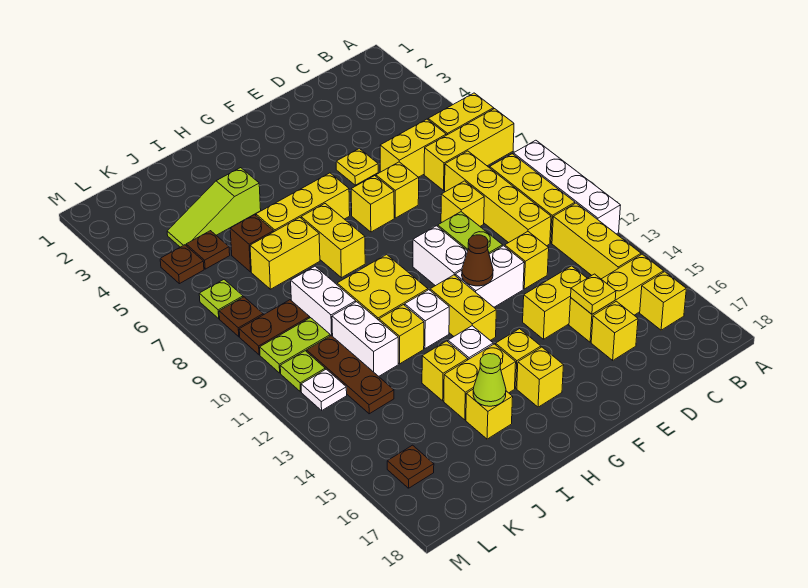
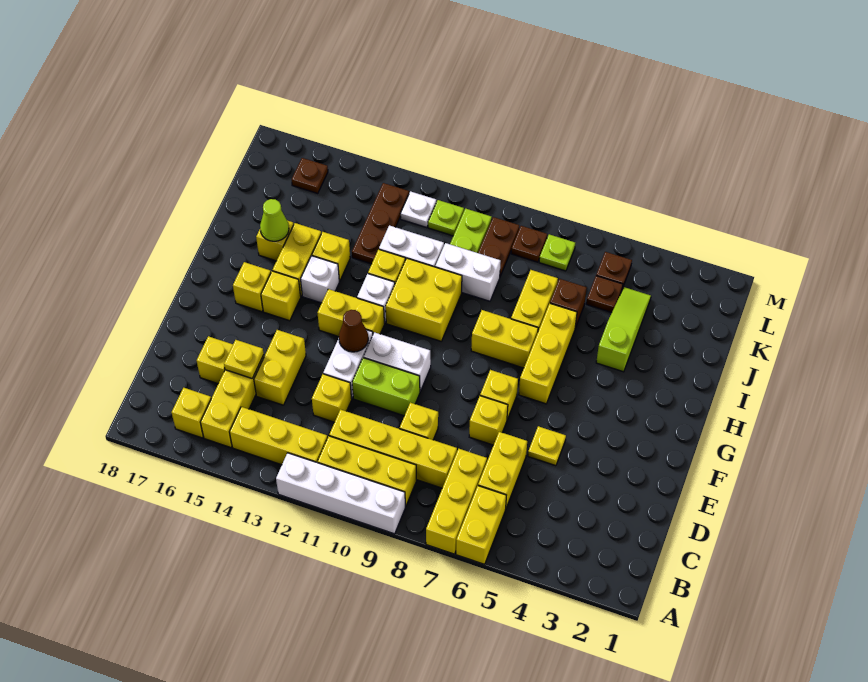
brown 1x3 plate [307,336,394,414] -> brown 1x3 plate turned to [352,183,409,264]

